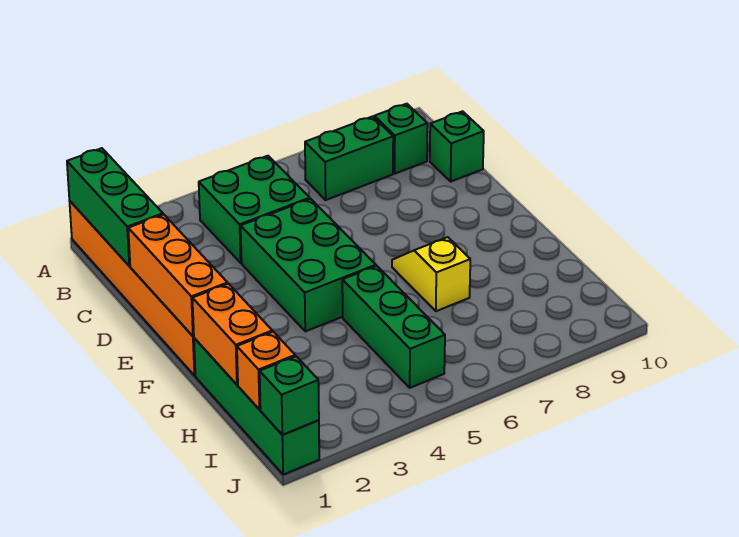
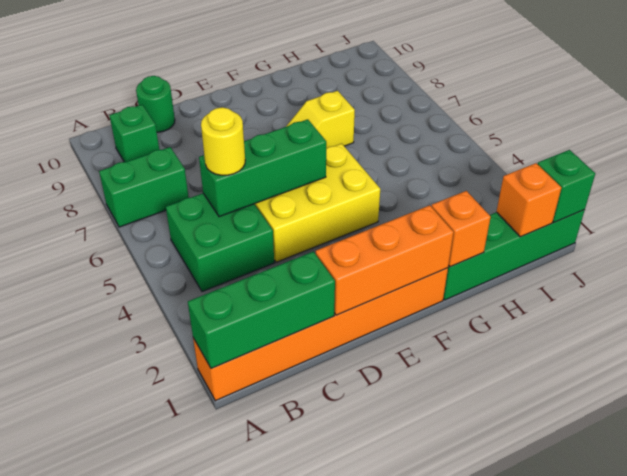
green 1x2 brick [305,117,393,200] -> green 1x2 brick turned to [99,147,189,227]
none -> yellow 1x1 round brick [201,107,245,175]
green 1x1 brick [430,111,484,181] -> green 1x1 round brick [136,76,175,132]
green 2x3 brick [241,199,376,331] -> yellow 2x3 brick [255,144,380,262]
orange 1x2 brick [192,284,272,385] -> orange 1x1 brick [431,191,491,267]
green 1x3 brick [342,266,445,388] -> green 1x3 brick moved to [199,119,326,217]

